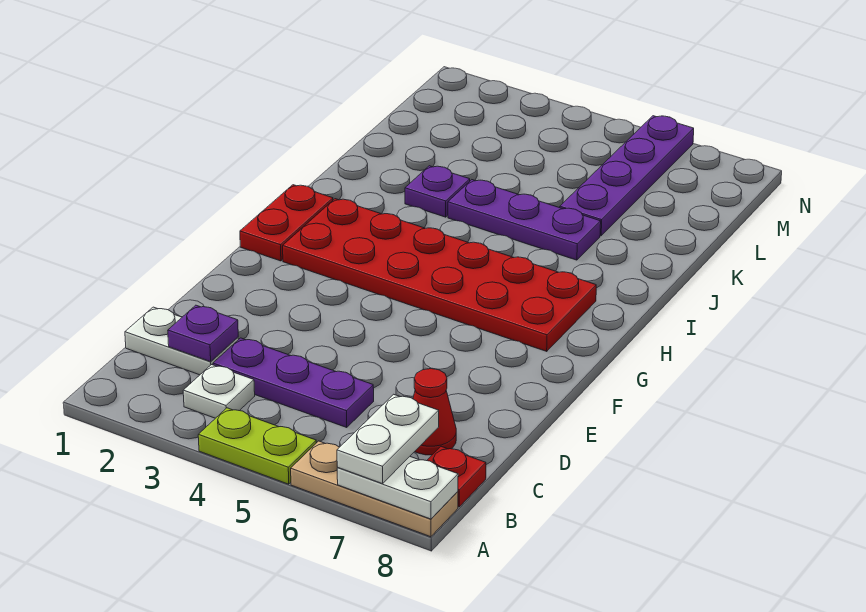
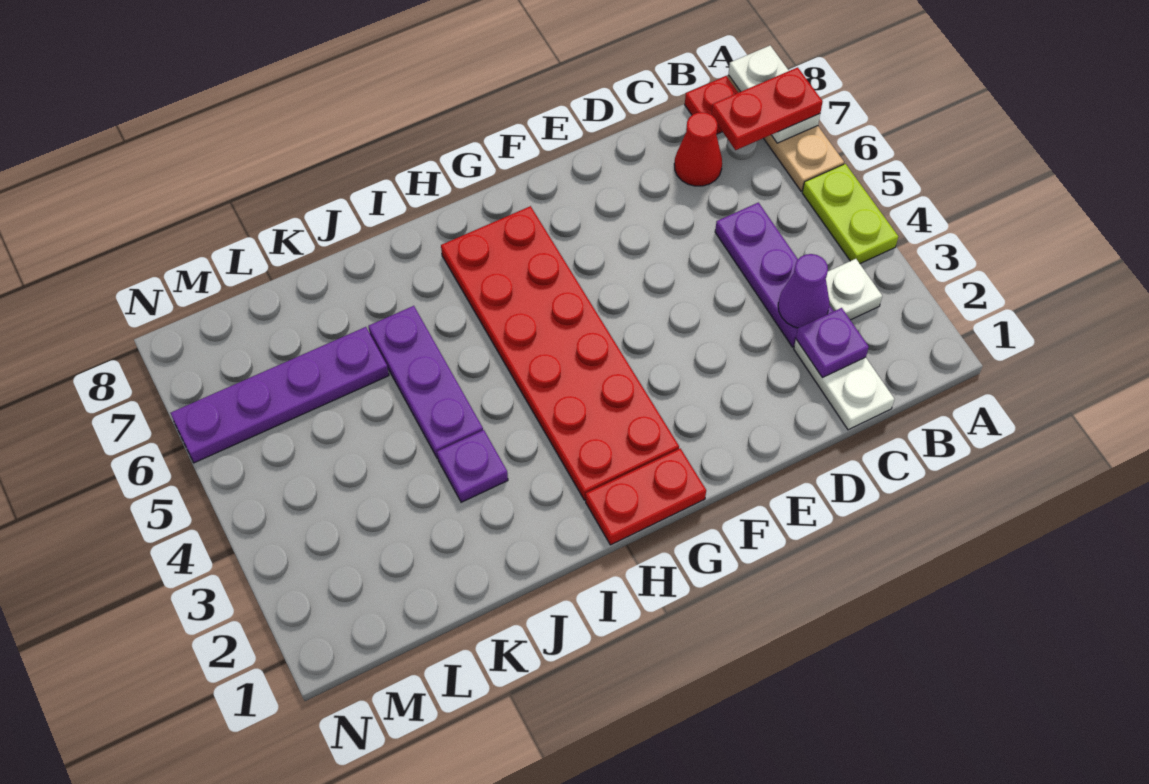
white 1x2 plate [337,394,439,484] -> red 1x2 plate [712,67,823,150]
none -> purple 1x1 cone [778,254,830,328]

